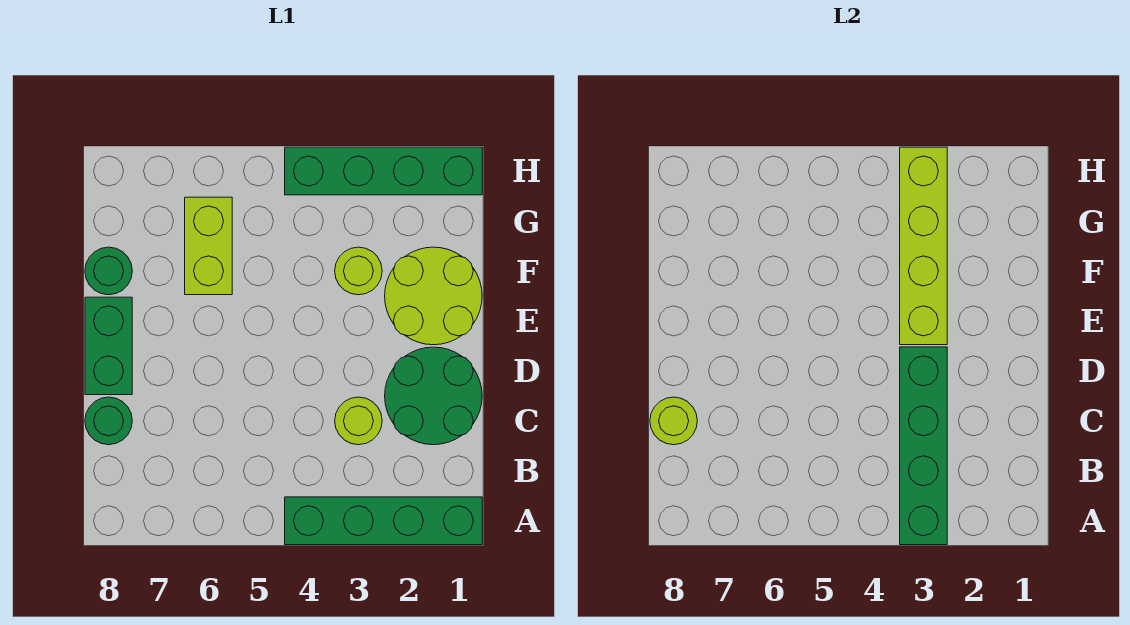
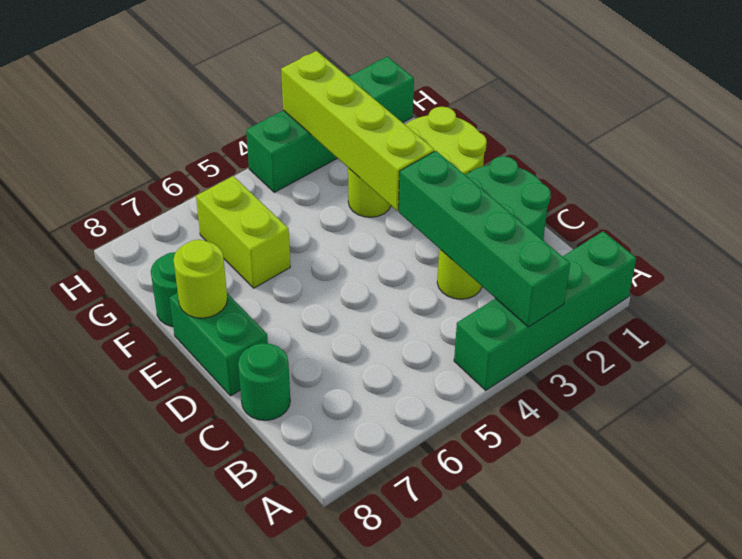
lime 1x1 round brick [650,397,697,445] -> lime 1x1 round brick moved to [173,240,227,318]

